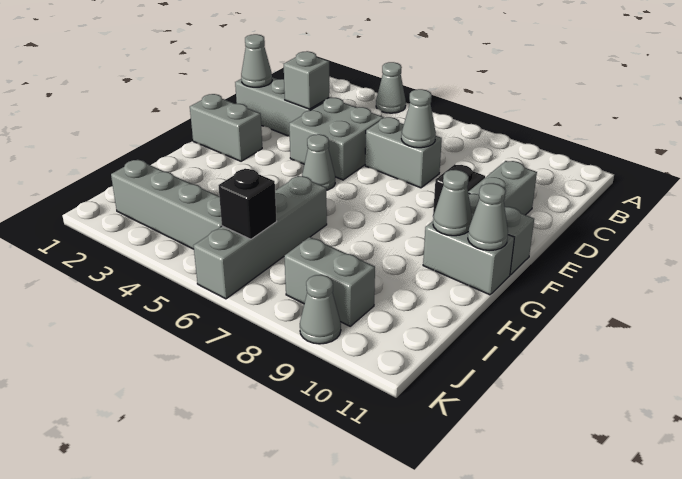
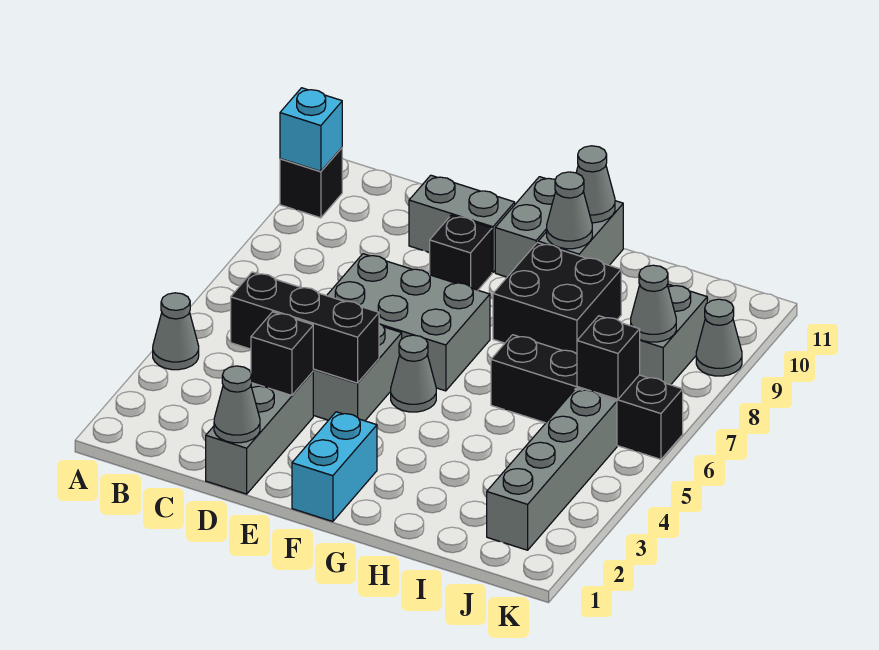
none -> black 1x1 brick [280,148,342,218]
none -> cyan 1x1 brick [280,88,342,171]
none -> black 1x3 brick [231,272,379,383]
grey 1x1 brick [284,51,329,109] -> black 1x1 brick [251,312,313,395]
grey 1x2 brick [365,117,442,188] -> grey 2x3 brick [327,254,490,391]
grey 1x1 cone [401,89,436,148] -> grey 1x1 cone moved to [631,265,676,342]
grey 1x2 brick [190,94,262,161] -> cyan 1x2 brick [292,412,377,522]
none -> black 2x2 brick [493,243,621,354]
grey 1x4 brick [193,176,327,299] -> black 1x4 brick [491,335,683,459]

